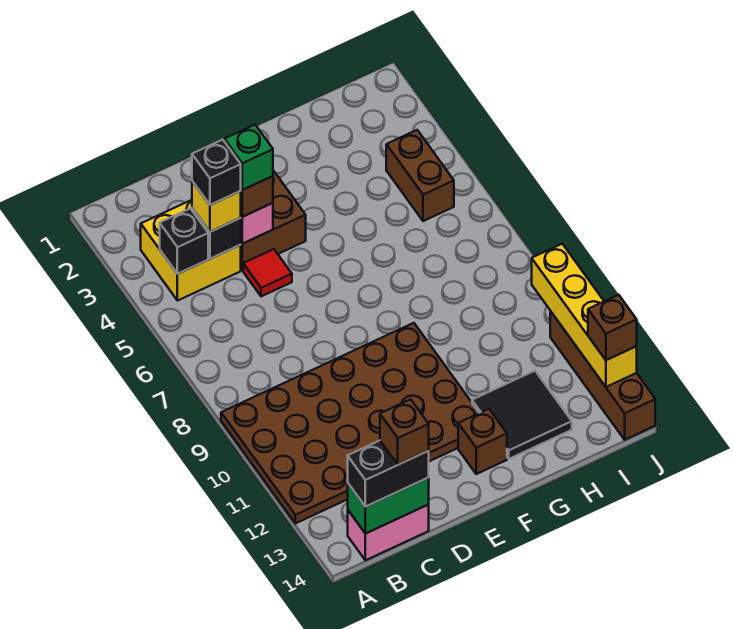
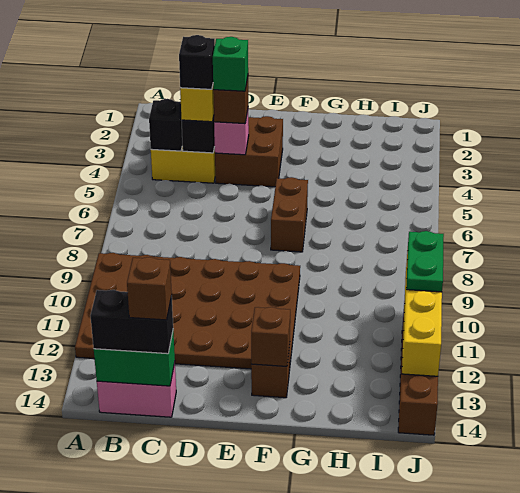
red 1x1 tile [243,249,292,296] -> none
black 2x2 tile [472,371,572,459] -> none
brown 1x2 brick [386,130,454,221] -> brown 1x2 brick moved to [271,177,308,252]
none -> green 1x2 plate [406,231,444,292]
brown 1x1 brick [588,295,637,360] -> brown 1x1 brick moved to [251,307,290,366]

